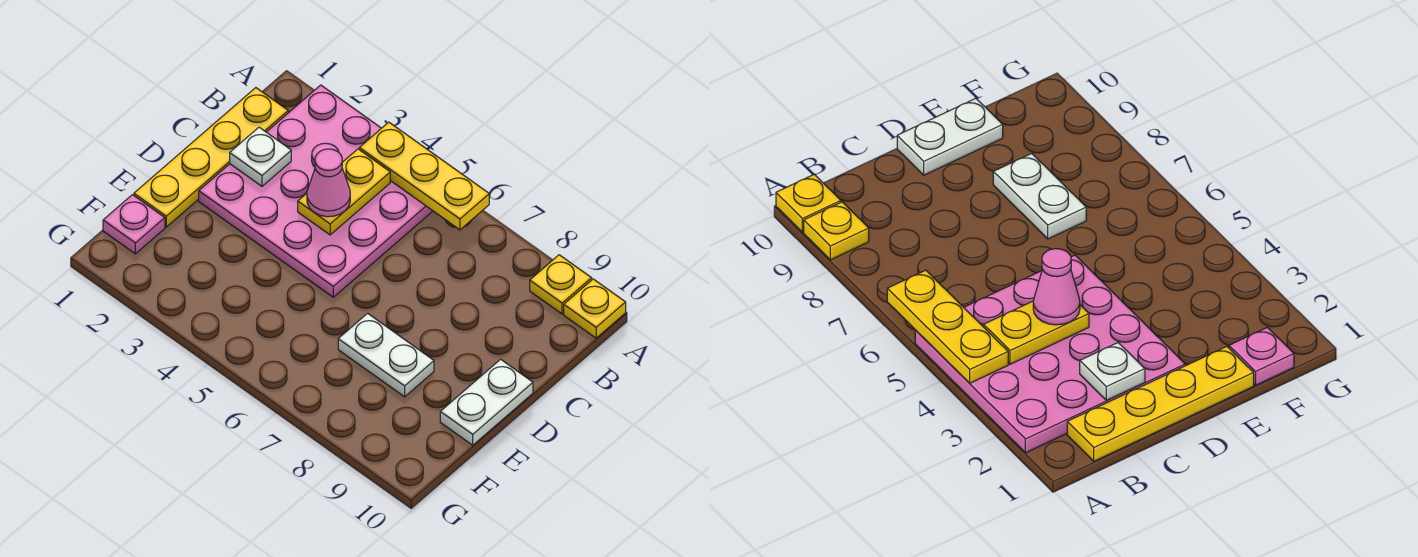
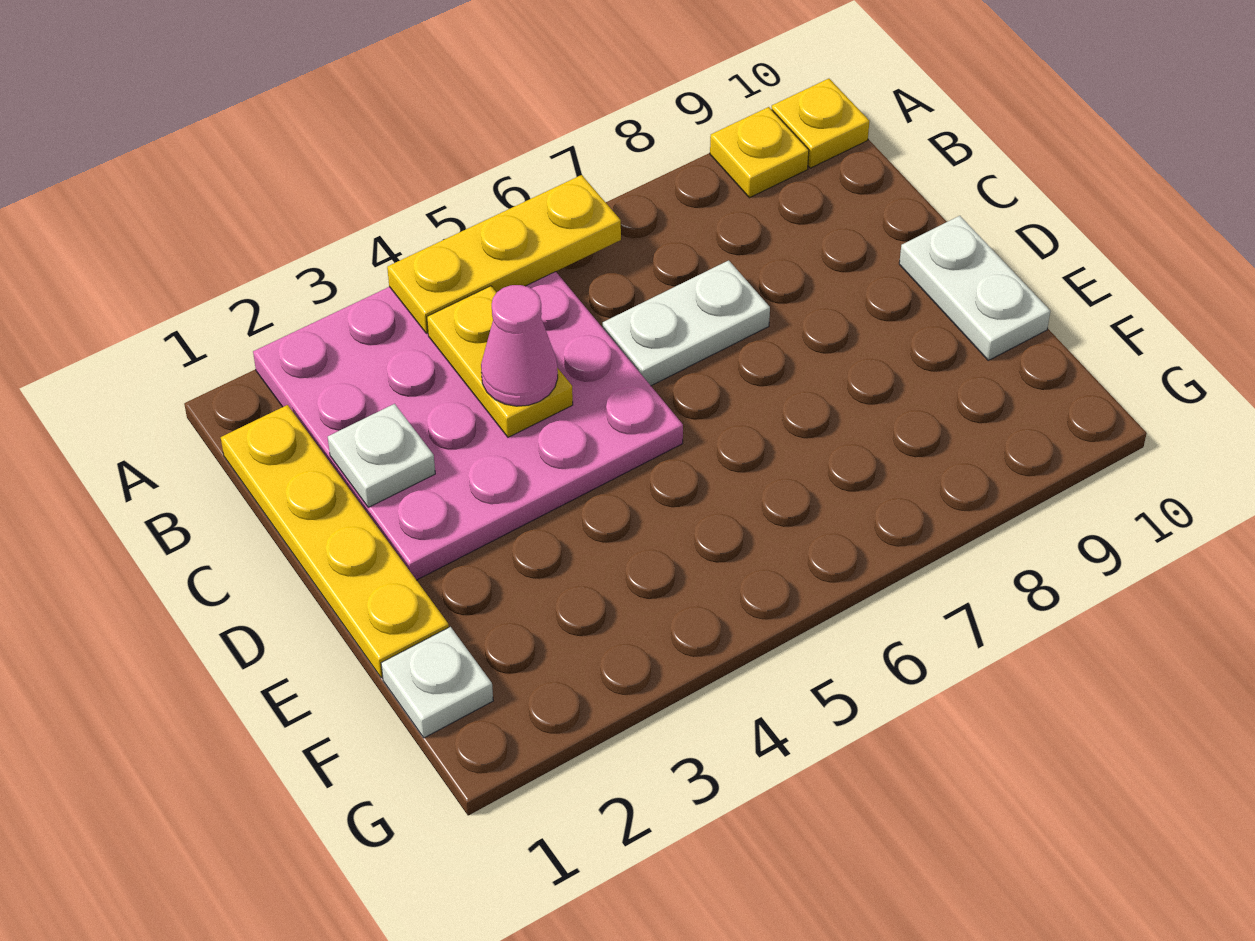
white 1x2 plate [338,313,434,397] -> white 1x2 plate moved to [603,260,770,386]
pink 1x1 plate [103,195,165,254] -> white 1x1 plate [381,627,493,738]

